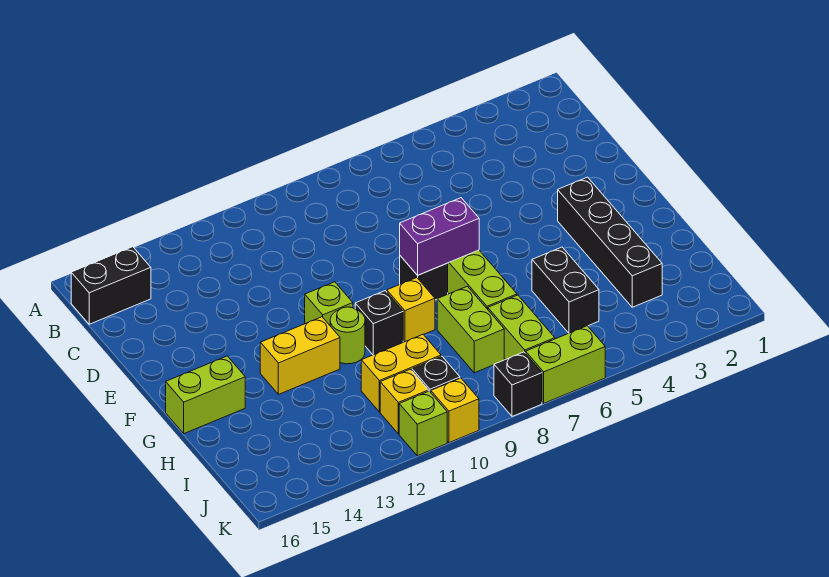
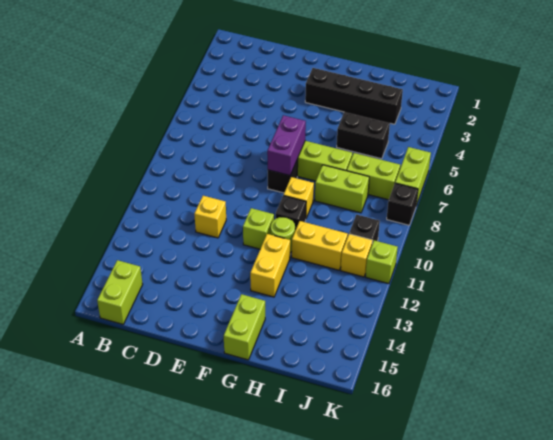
black 1x2 brick [71,247,151,324] -> lime 1x2 brick [97,260,143,324]
yellow 1x2 brick [361,335,441,412] -> yellow 1x2 brick turned to [292,221,348,270]
yellow 1x1 brick [431,378,479,443] -> yellow 1x1 brick moved to [194,196,226,238]

